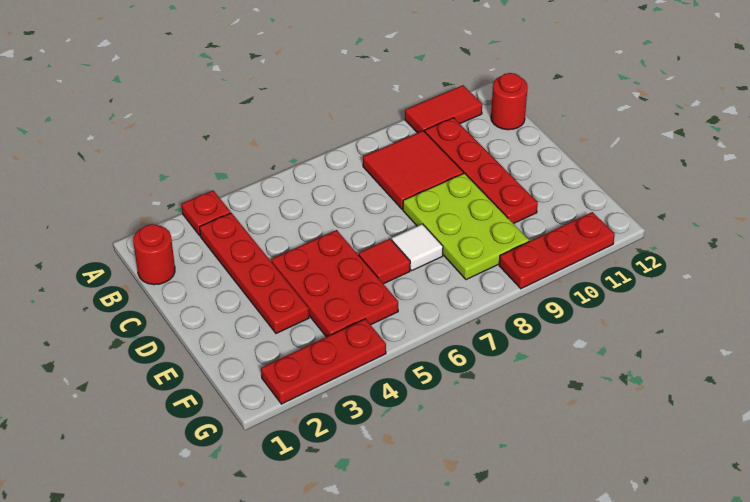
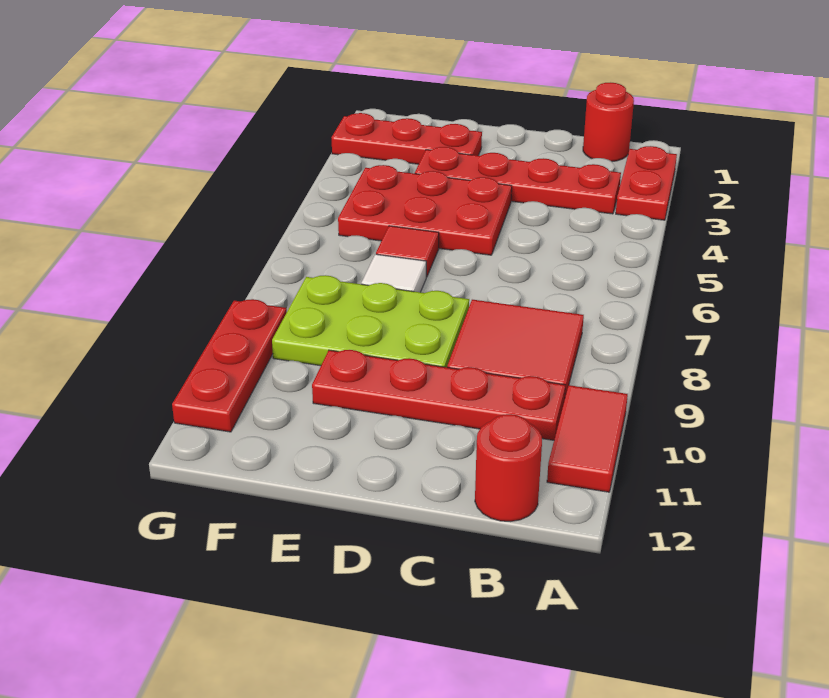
red 1x1 plate [181,191,231,235] -> red 1x2 plate [616,146,677,220]
red 1x3 plate [261,319,386,404] -> red 1x3 plate turned to [332,113,482,164]

